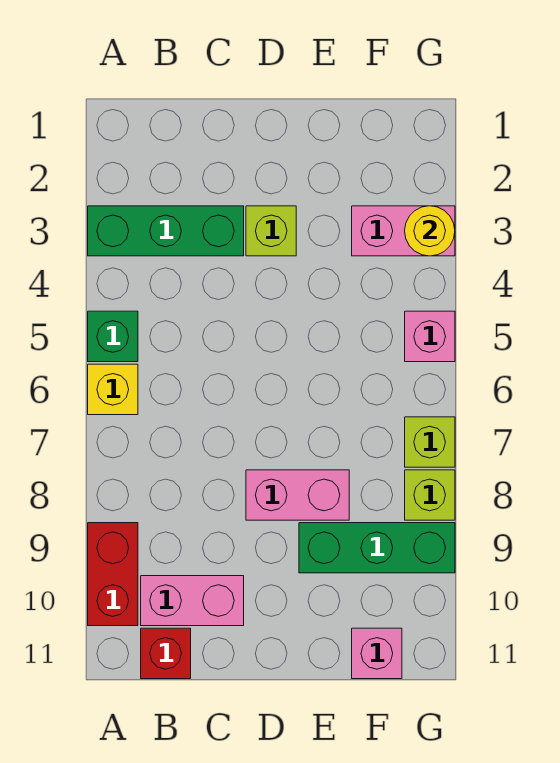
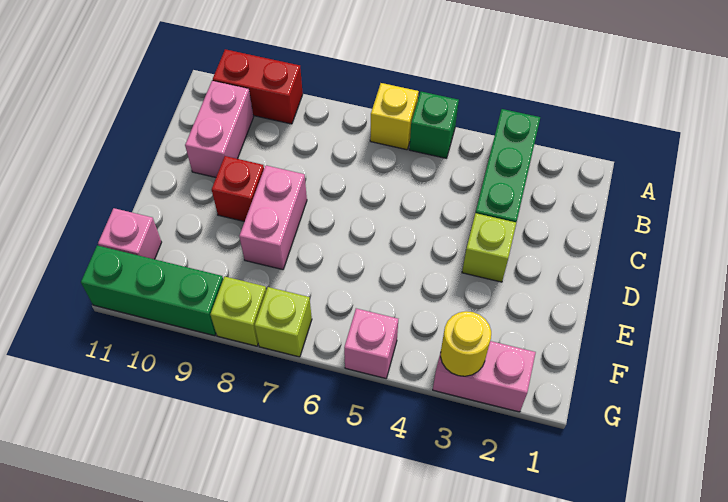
red 1x1 brick [141,628,191,679] -> red 1x1 brick moved to [212,156,264,221]
green 1x3 brick [299,523,455,573] -> green 1x3 brick turned to [81,246,223,336]
pink 1x2 brick [352,206,455,256] -> pink 1x2 brick turned to [433,341,536,412]

